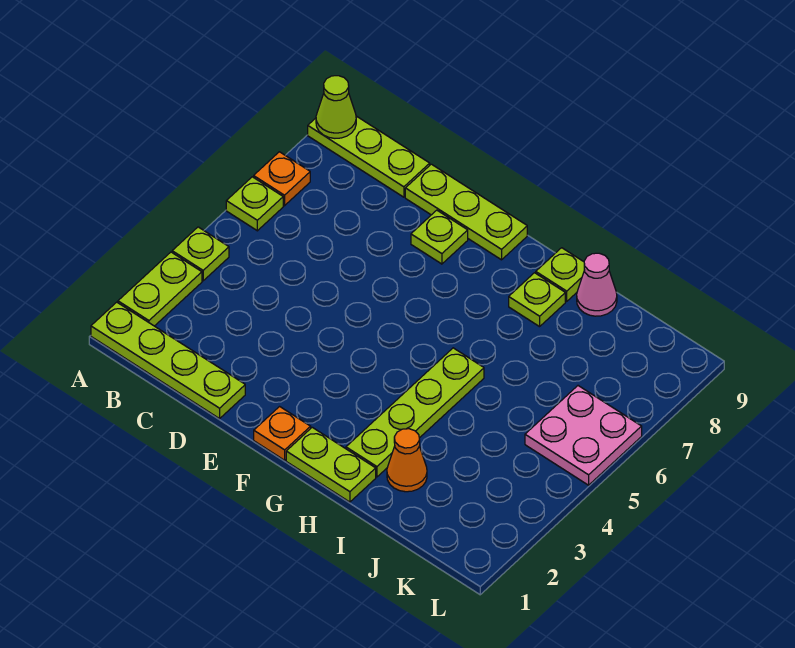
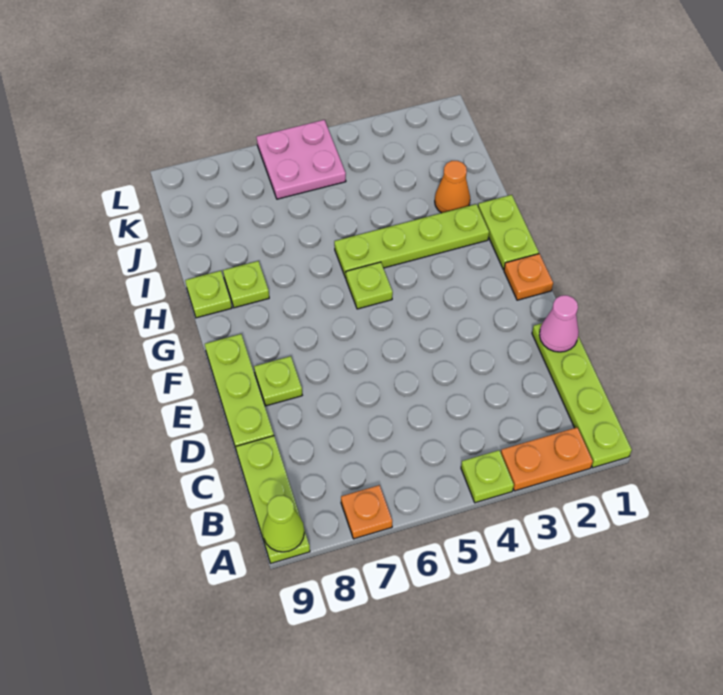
lime 1x2 plate [118,252,202,326] -> orange 1x2 plate [501,427,593,491]
lime 1x1 plate [226,177,283,231] -> lime 1x1 plate moved to [346,262,393,309]
pink 1x1 cone [577,253,617,316] -> pink 1x1 cone moved to [539,295,579,352]

